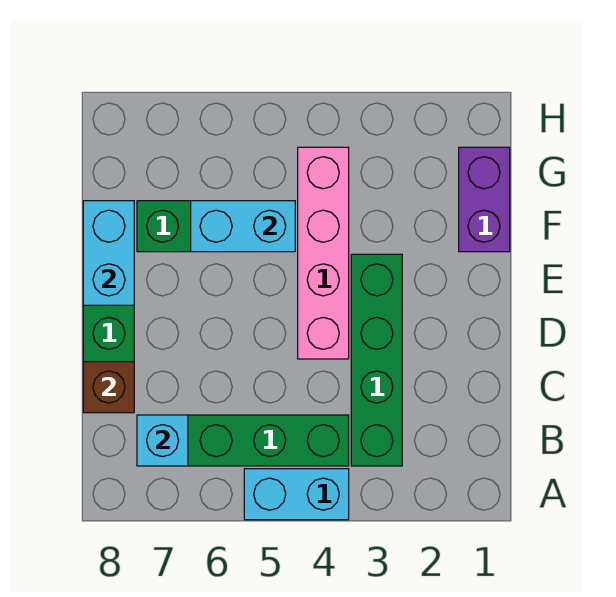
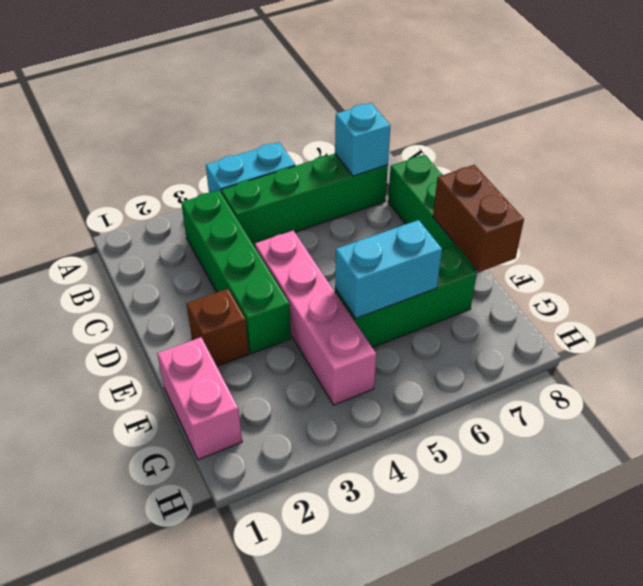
brown 1x1 brick [83,362,134,413] -> brown 1x1 brick moved to [186,289,249,366]
cyan 1x2 brick [83,201,134,305] -> brown 1x2 brick [433,165,524,272]
purple 1x2 brick [459,147,510,252] -> pink 1x2 brick [157,337,242,460]

